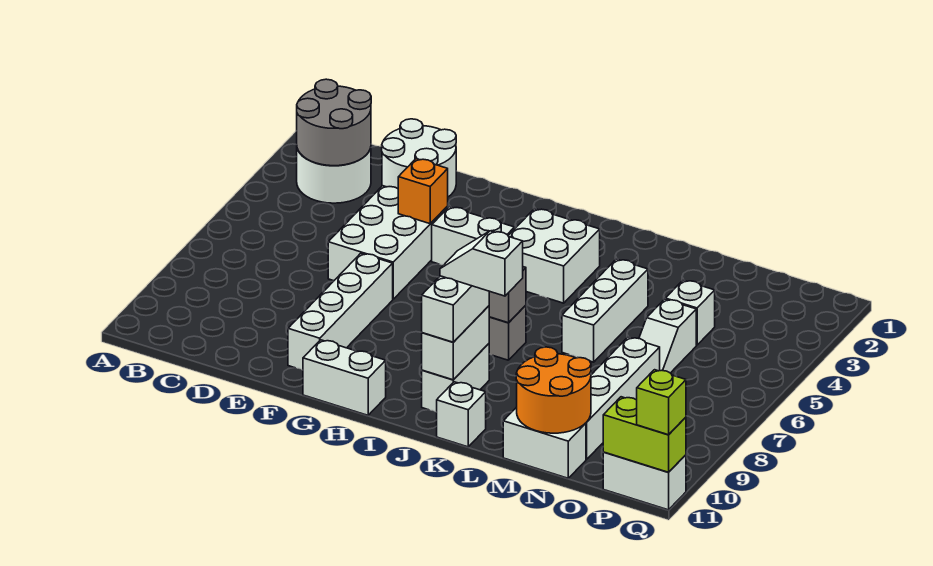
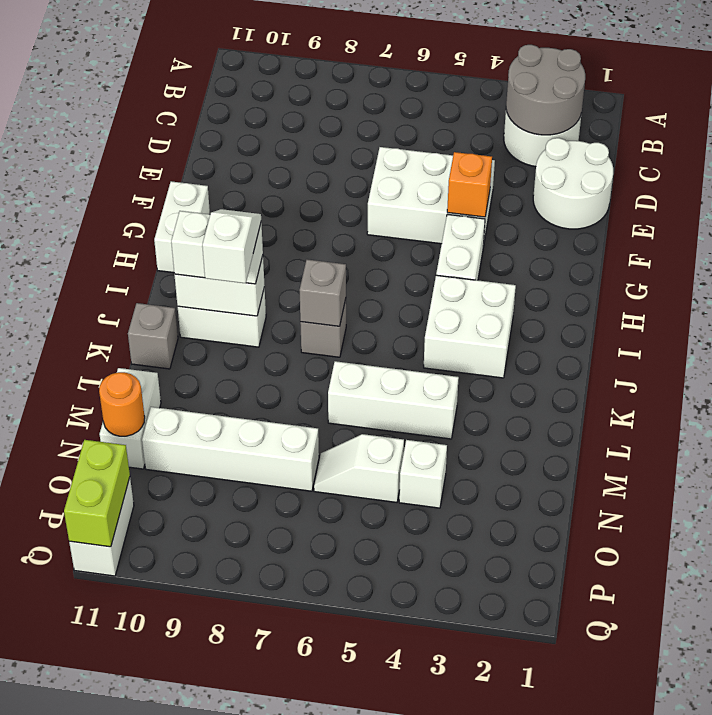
white 1x4 brick [288,253,393,370] -> none
white 1x1 brick [437,382,486,447] -> grey 1x1 brick [128,303,178,369]
orange 2x2 round brick [516,347,591,433] -> orange 1x1 round brick [99,372,145,436]
lime 1x1 brick [637,370,686,435] -> none

